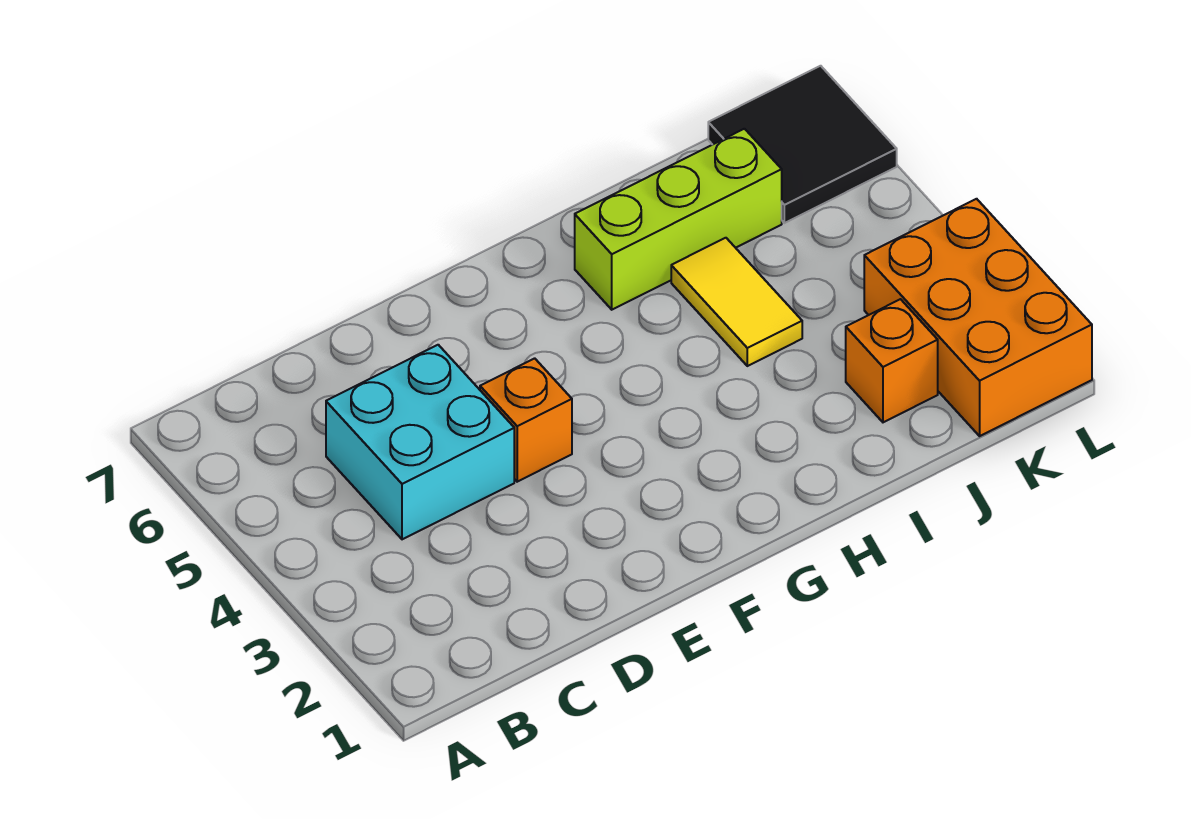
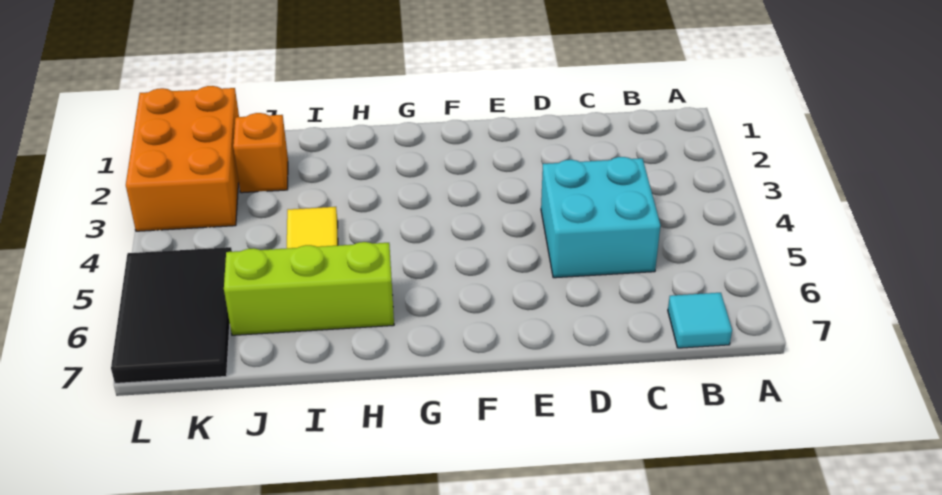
none -> cyan 1x1 tile [668,293,732,348]
orange 1x1 brick [480,358,572,482] -> none
black 2x2 tile [708,66,897,223] -> black 2x3 tile [111,247,232,383]

